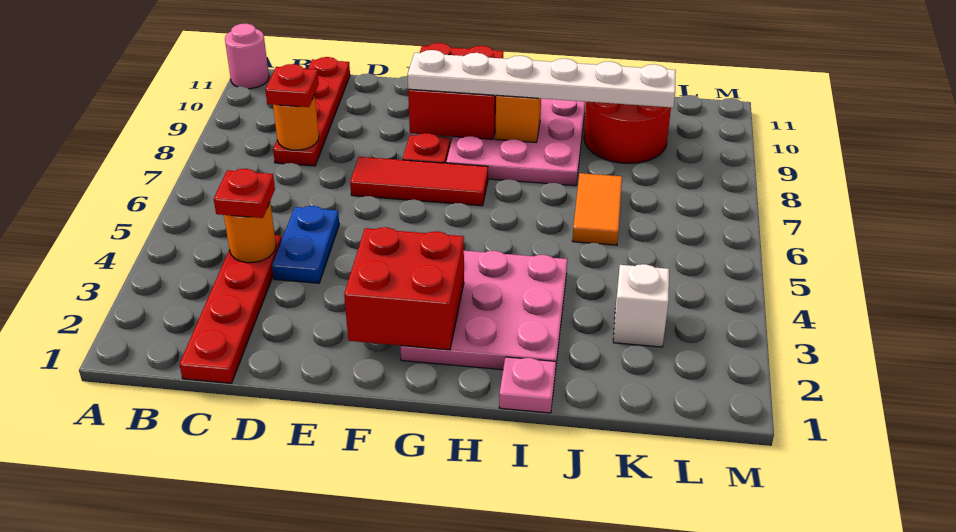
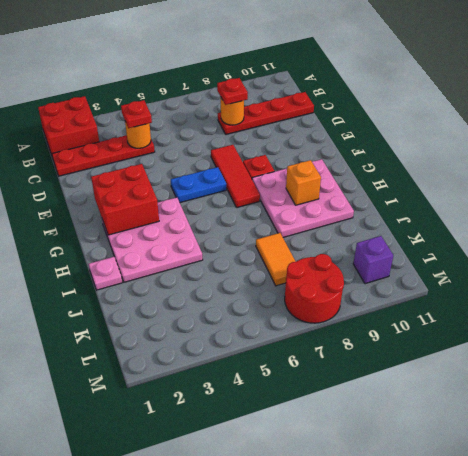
pink 1x1 round brick [225,23,269,89] -> none
blue 1x2 plate [272,206,339,283] -> blue 1x2 plate moved to [171,167,226,203]
red 2x2 brick [408,43,504,139] -> red 2x2 brick moved to [38,96,99,155]
white 1x6 plate [407,50,676,108] -> none
orange 1x2 tile [573,173,622,245] -> orange 1x2 tile turned to [256,233,296,286]
red 2x2 round brick [584,102,671,163] -> red 2x2 round brick moved to [285,254,344,323]
white 1x1 brick [613,264,669,347] -> none
none -> purple 1x1 brick [353,236,393,284]

